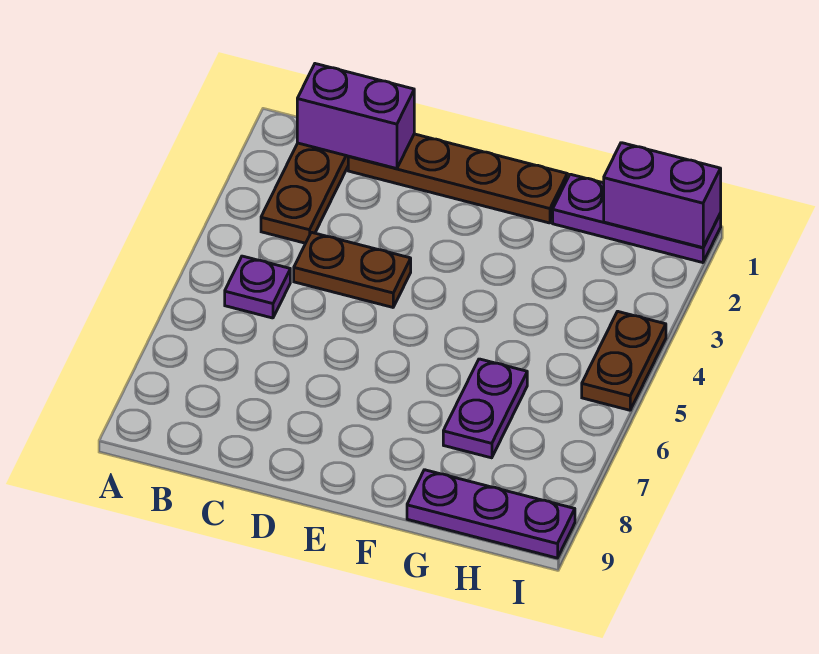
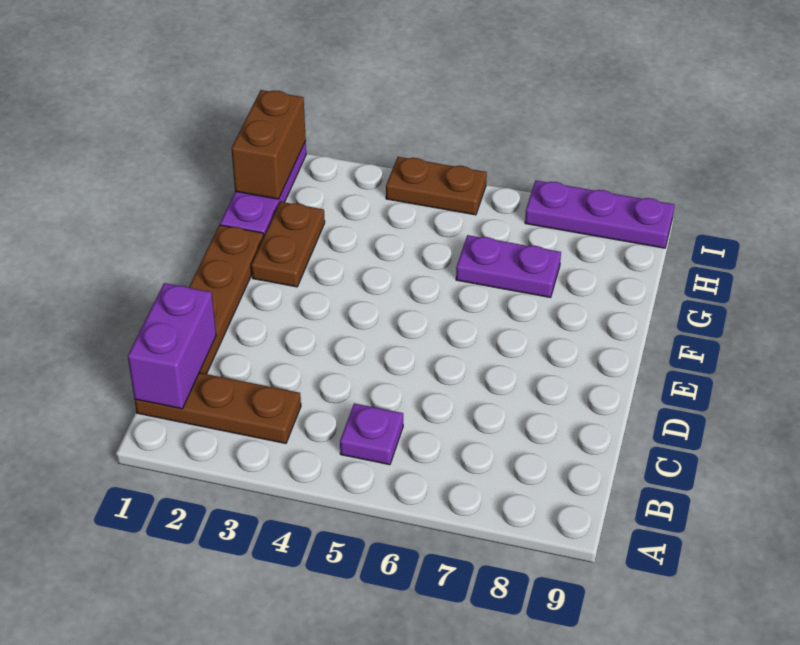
brown 1x2 plate [294,232,411,307] -> brown 1x2 plate moved to [251,202,325,287]
purple 1x3 plate [407,470,575,558] -> purple 1x3 plate turned to [525,180,674,248]
purple 1x2 brick [604,143,721,248] -> brown 1x2 brick [231,90,306,199]

